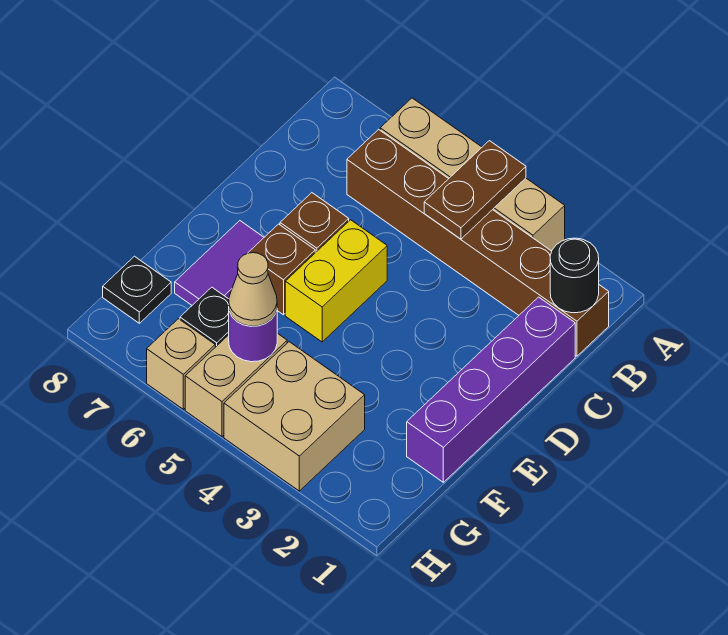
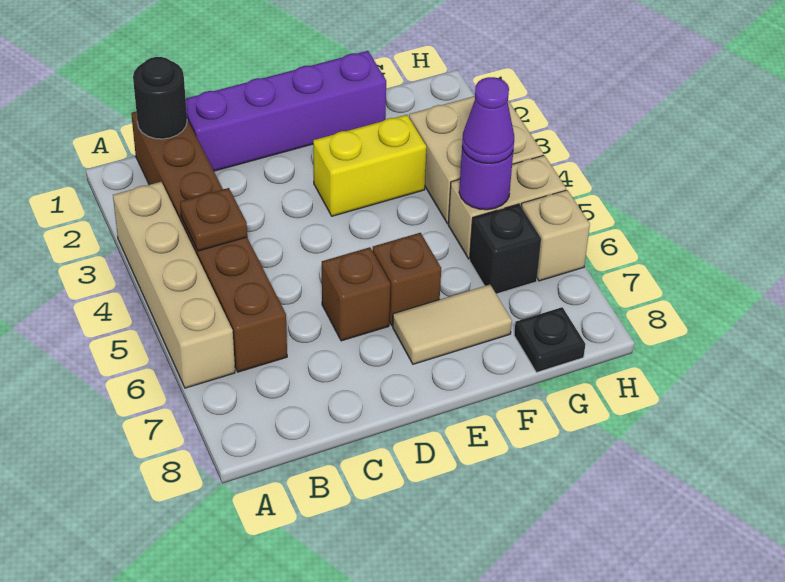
brown 1x2 plate [424,141,526,239] -> brown 1x1 plate [180,188,247,251]
yellow 1x2 brick [285,220,387,342] -> yellow 1x2 brick moved to [313,115,426,216]
purple 1x2 tile [175,221,264,305] -> tan 1x2 tile [393,285,512,364]
tan 1x1 cone [229,253,277,326] -> purple 1x1 cone [462,77,514,164]

